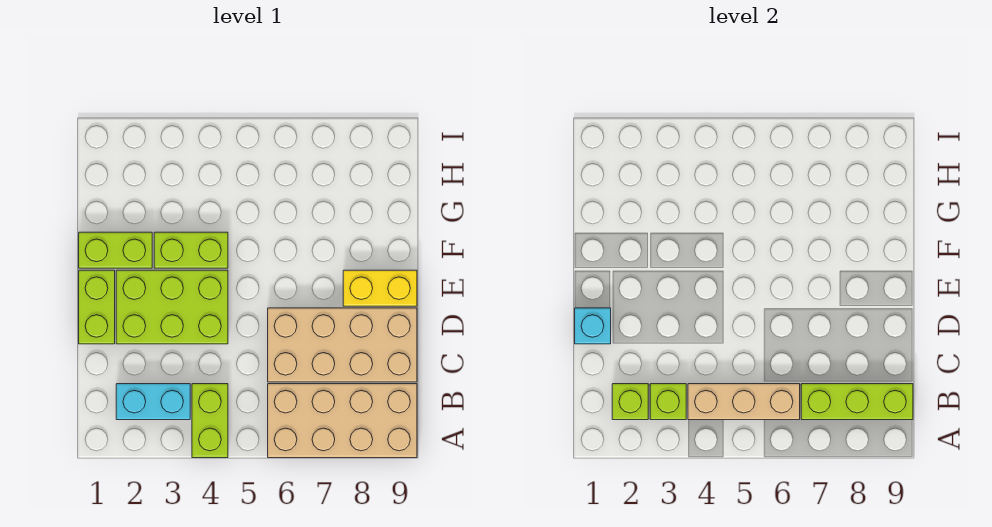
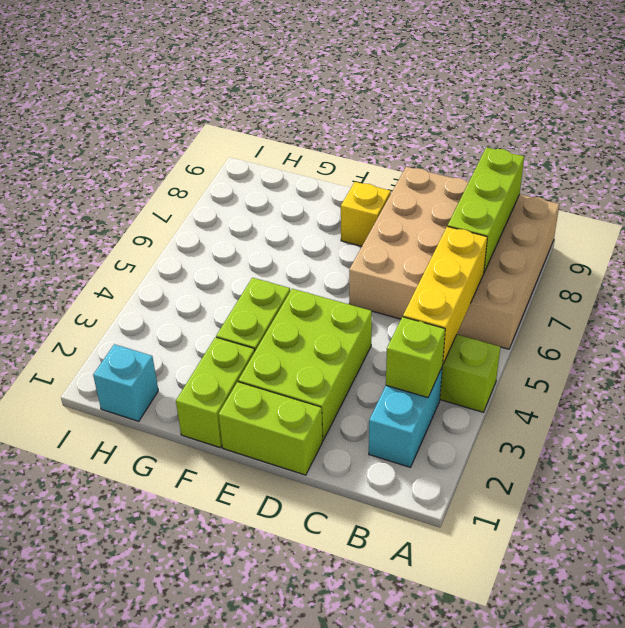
lime 1x1 brick [612,384,648,420] -> none
tan 1x3 brick [688,384,800,420] -> yellow 1x3 brick [403,226,487,363]
cyan 1x1 brick [575,308,611,344] -> cyan 1x1 brick moved to [93,344,158,421]
yellow 1x2 brick [343,270,417,306] -> yellow 1x1 brick [341,182,391,246]

